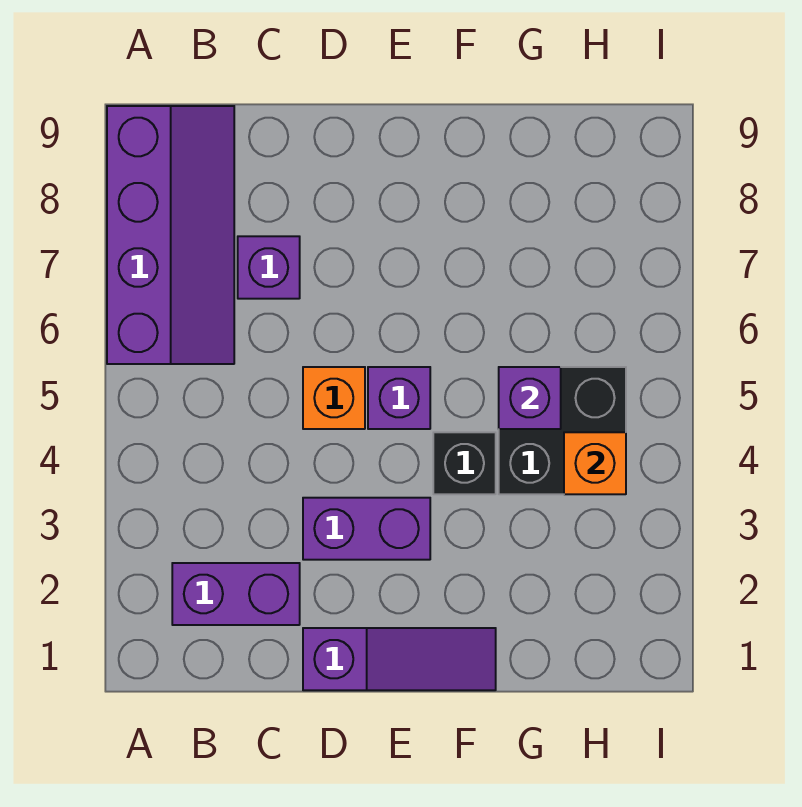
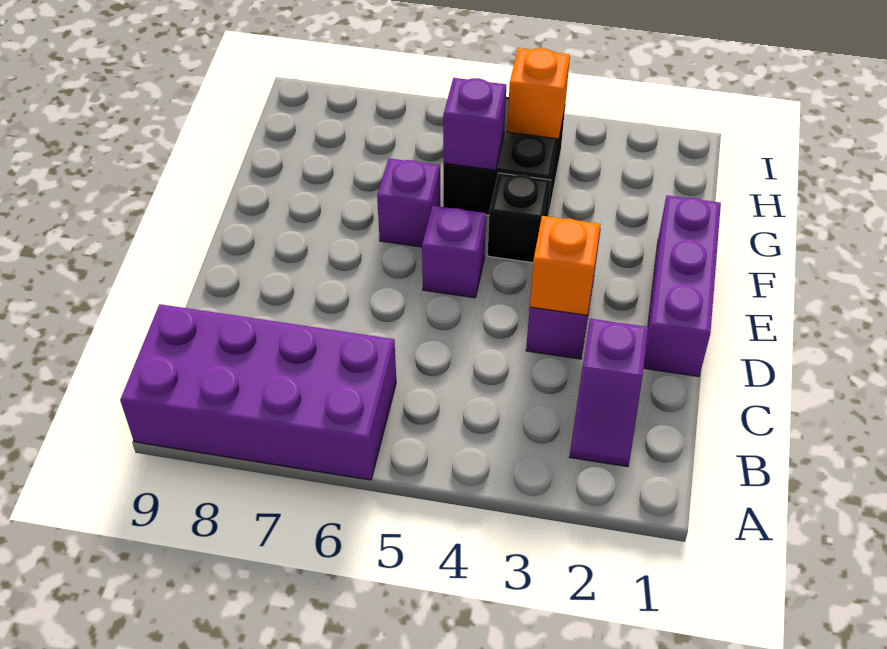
purple 2x4 slope [107,106,234,364] -> purple 2x4 brick [120,304,396,480]
purple 1x2 brick [172,563,300,625] -> purple 1x2 slope [570,319,648,467]
purple 1x1 brick [238,236,300,299] -> purple 1x1 brick moved to [377,158,440,247]
purple 1x3 slope [303,628,496,690] -> purple 1x3 brick [644,195,721,377]
orange 1x1 brick [303,367,365,429] -> orange 1x1 brick moved to [530,216,601,315]

